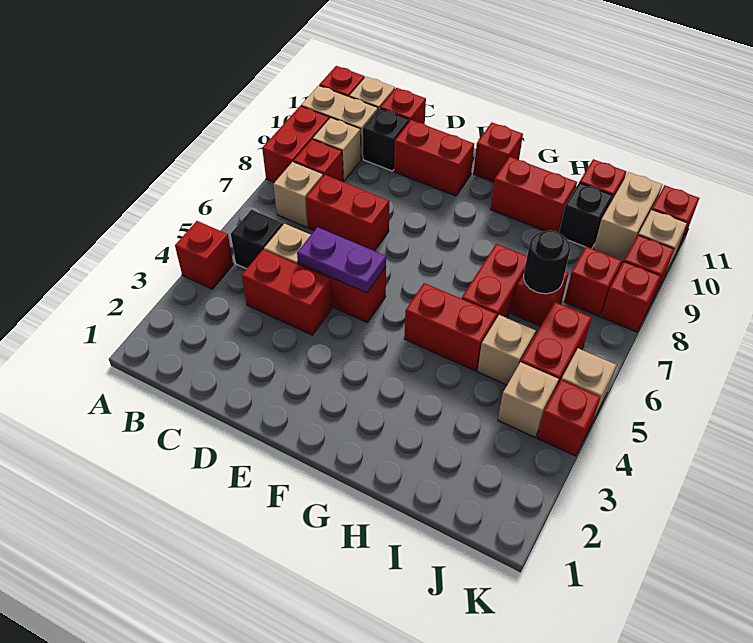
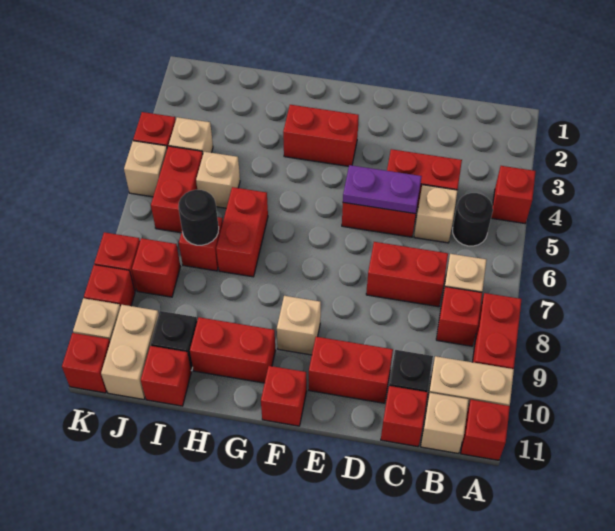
black 1x1 brick [231,210,283,269] -> black 1x1 round brick [453,193,493,246]
tan 1x1 brick [313,118,361,181] -> tan 1x1 brick moved to [277,296,321,355]
red 1x2 brick [404,283,497,371] -> red 1x2 brick moved to [283,105,359,166]

